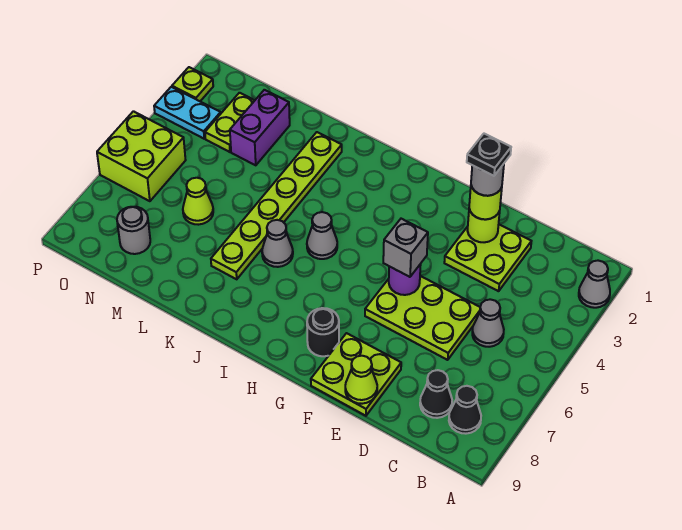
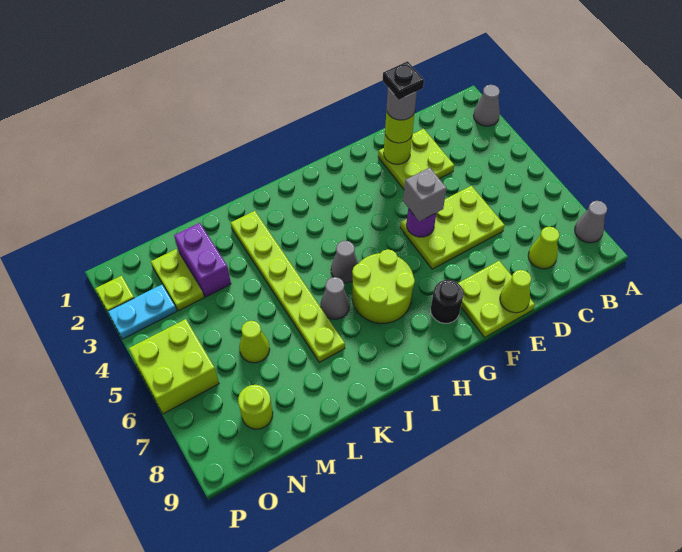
black 1x1 cone [449,386,481,434] -> none
grey 1x1 cone [472,299,504,347] -> grey 1x1 cone moved to [575,201,607,243]
black 1x1 cone [420,370,452,418] -> lime 1x1 cone [528,227,559,269]
none -> lime 2x2 round brick [352,249,415,323]
grey 1x1 round brick [117,207,150,254] -> lime 1x1 round brick [238,385,273,429]

